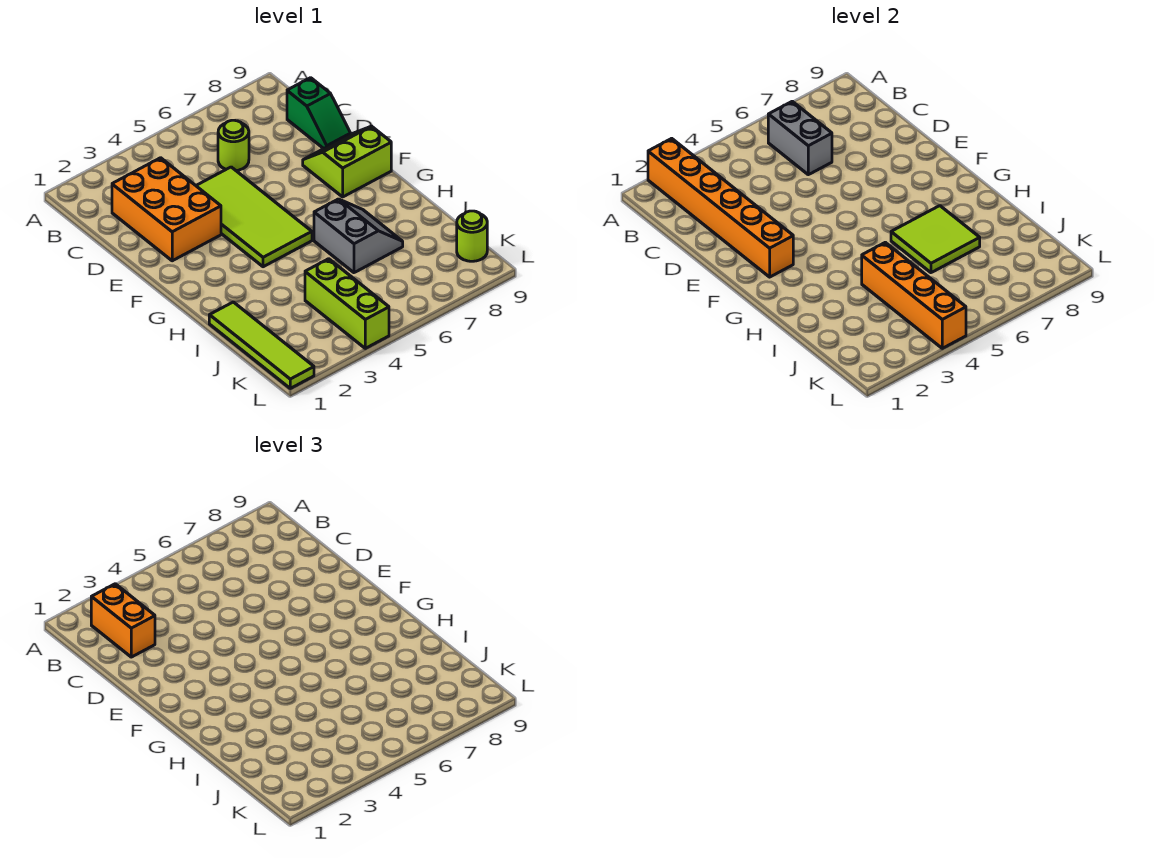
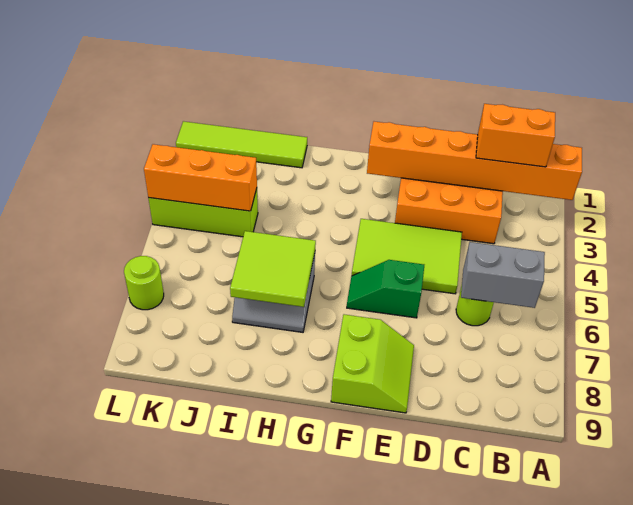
green 1x2 slope [287,78,351,149] -> green 1x2 slope moved to [347,260,424,318]
lime 2x4 tile [196,167,312,267] -> lime 2x3 tile [352,219,462,294]
orange 1x4 brick [862,242,966,348] -> orange 1x3 brick [144,144,257,211]
lime 1x1 round brick [457,211,487,261] -> lime 1x1 round brick moved to [124,256,164,310]

